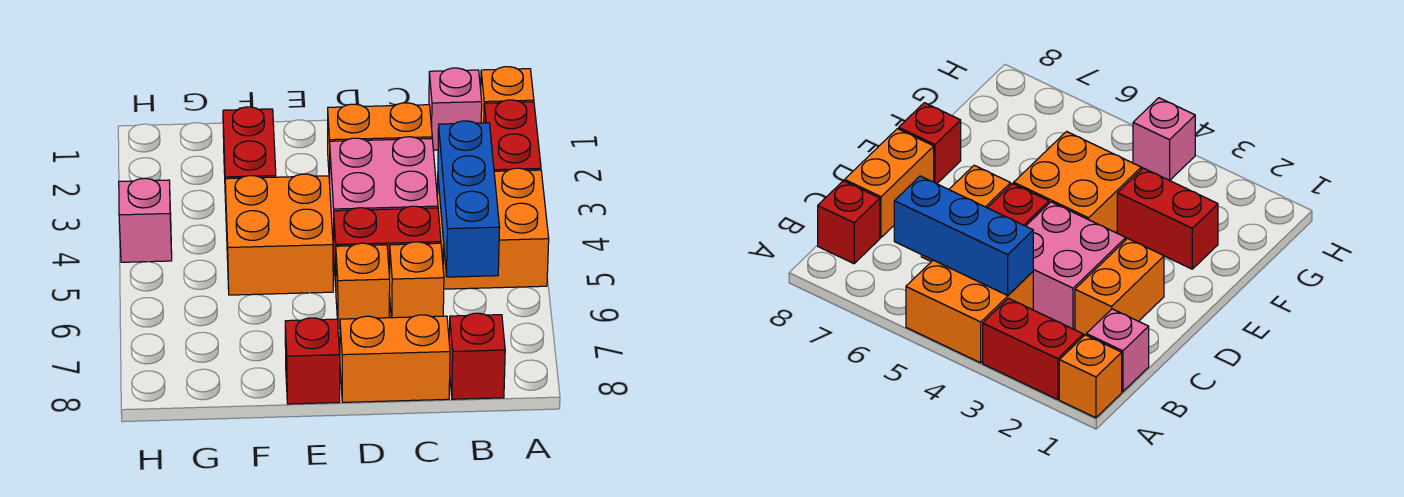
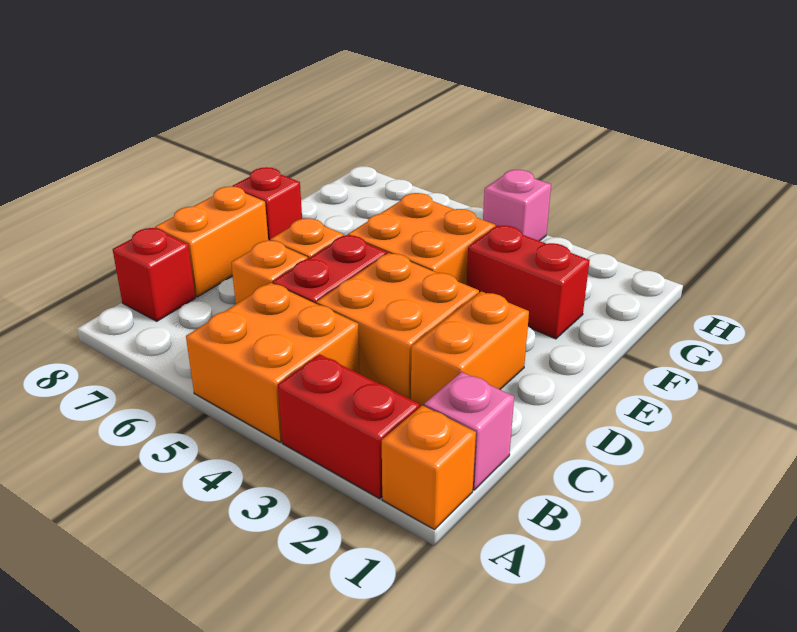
blue 1x3 brick [438,121,500,277] -> none
pink 2x2 brick [330,137,438,252] -> orange 2x2 brick [316,253,479,399]

